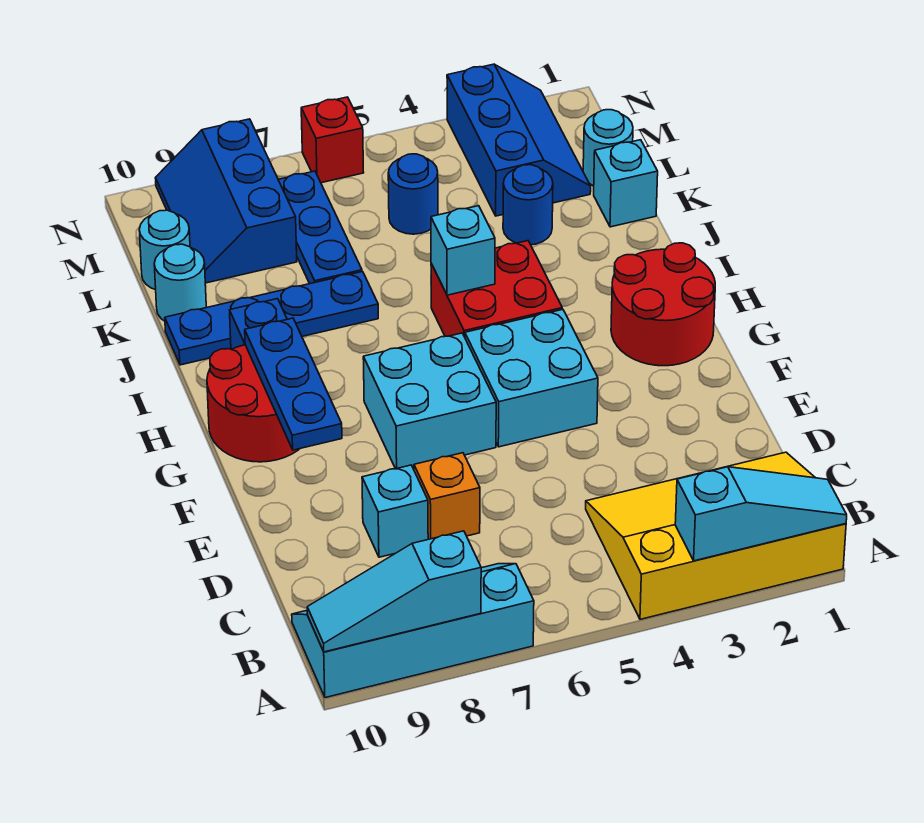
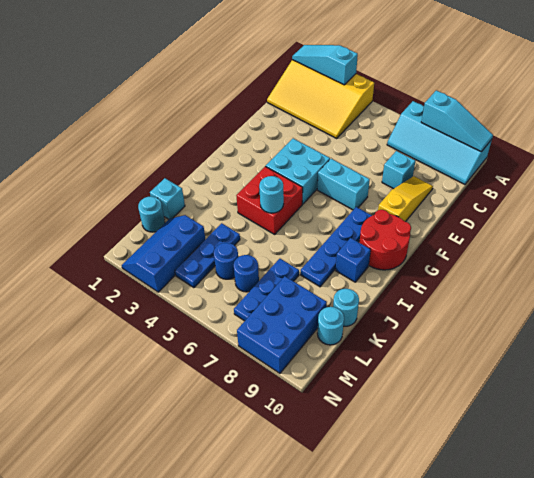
orange 1x1 brick [414,453,480,539] -> none
none -> yellow 1x3 slope [378,176,433,222]
cyan 2x2 brick [363,333,496,469] -> cyan 1x2 brick [317,159,370,210]
blue 1x3 plate [245,318,342,450] -> blue 1x3 plate moved to [175,223,240,288]
red 2x2 round brick [611,243,715,366] -> none
cyan 1x1 brick [431,206,495,295] -> cyan 1x1 round brick [259,176,284,213]
blue 1x4 plate [165,272,378,365] -> blue 1x4 plate turned to [301,207,372,287]
blue 1x1 round brick [503,165,553,245] -> blue 1x1 round brick moved to [234,255,259,292]
blue 2x3 slope [156,119,297,283] -> blue 2x3 brick [237,276,327,373]
red 1x1 brick [301,97,364,183] -> none

